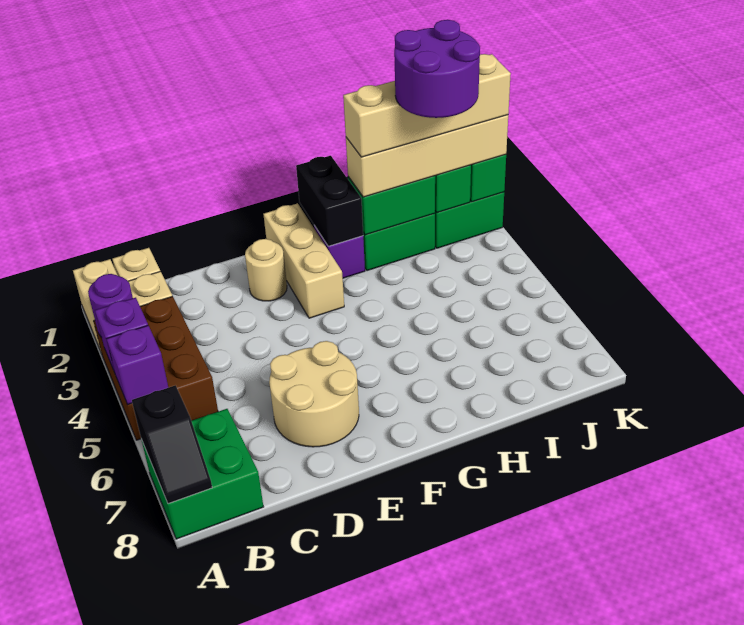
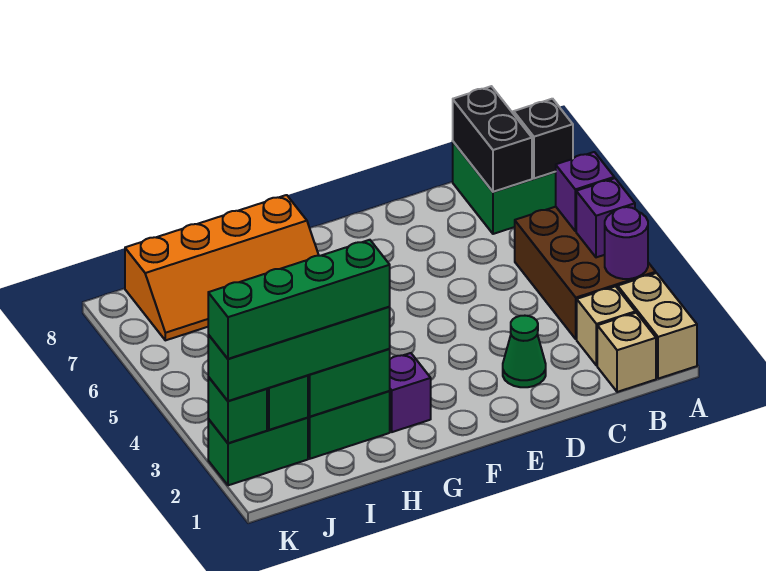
none -> green 1x1 cone [503,316,546,387]
tan 2x2 round brick [269,341,359,447] -> none
tan 1x1 round brick [245,239,287,301] -> none
tan 1x3 brick [263,203,344,318] -> none
black 1x2 brick [296,156,363,246] -> black 1x2 brick moved to [453,86,532,192]
none -> orange 2x4 slope [125,195,319,340]
tan 1x4 brick [346,115,508,197] -> green 1x4 brick [208,307,390,401]
tan 1x4 brick [343,54,511,157] -> green 1x4 brick [208,240,390,359]
purple 2x2 round brick [394,20,480,118] -> none

